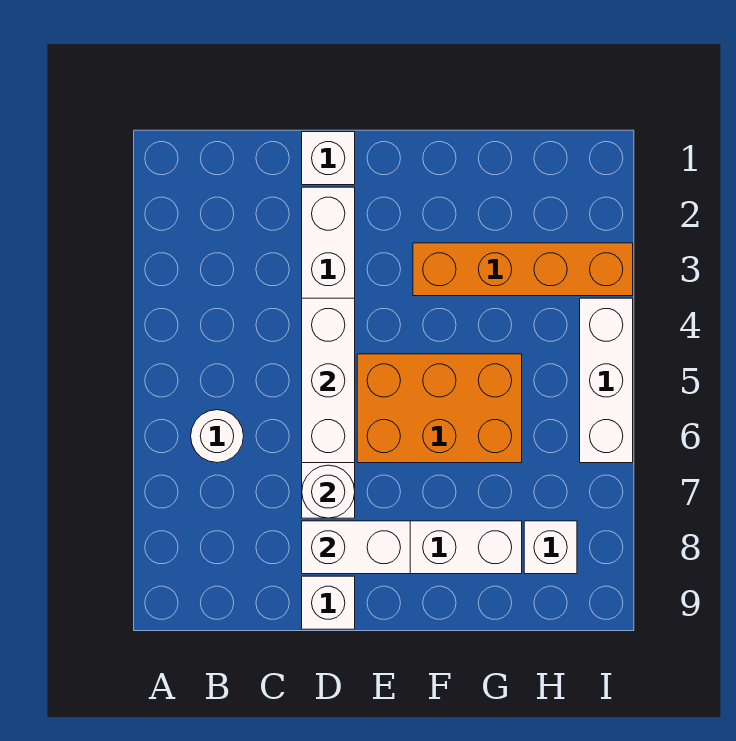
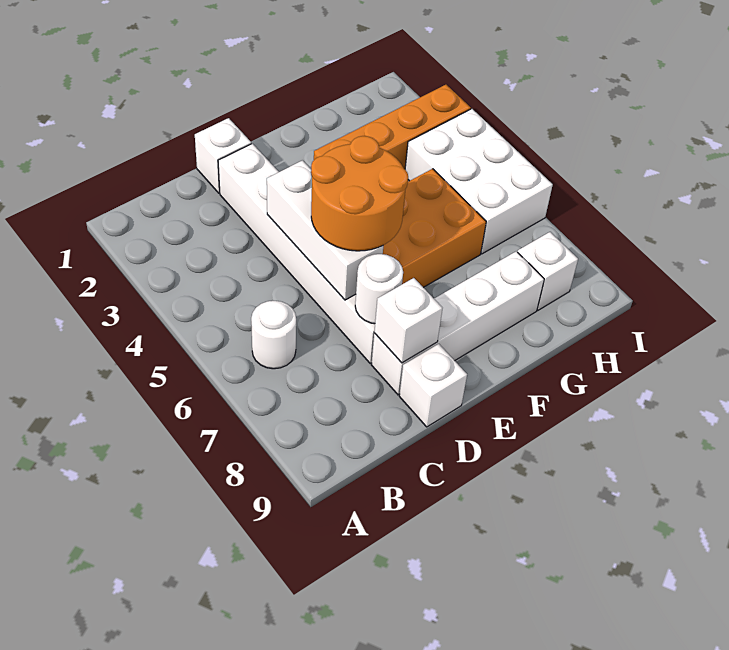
none -> orange 2x2 round brick [311,136,408,251]
white 1x2 brick [302,521,410,574] -> white 1x1 brick [374,278,442,363]
white 1x3 brick [580,298,633,463] -> white 2x3 brick [405,109,553,254]

